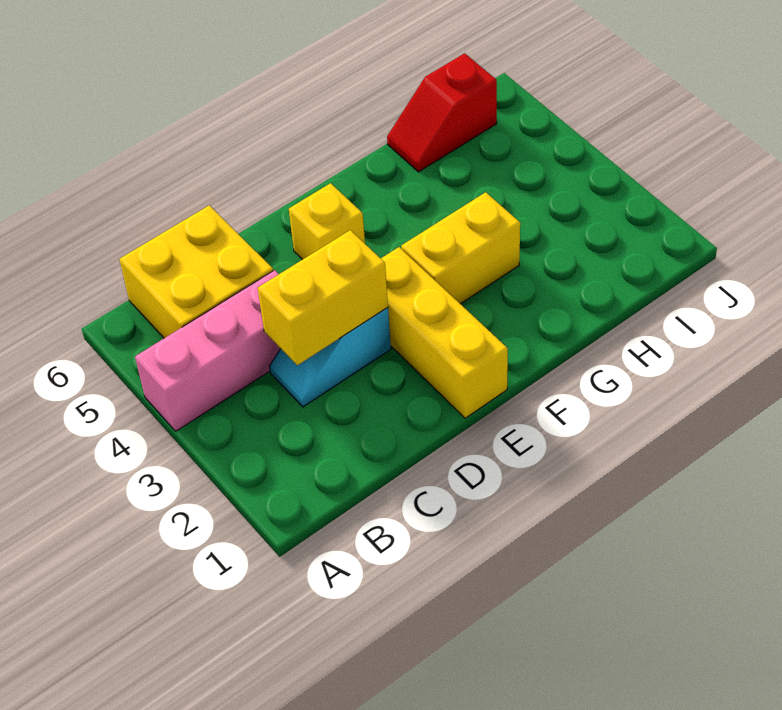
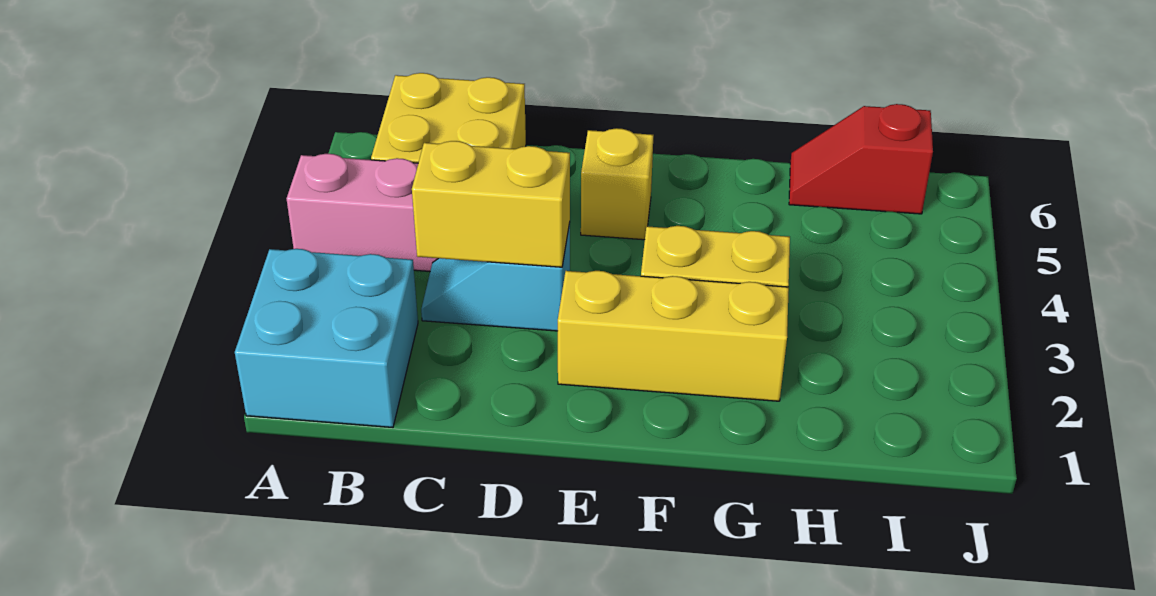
none -> cyan 2x2 brick [235,249,418,427]
yellow 1x3 brick [381,247,508,418] -> yellow 1x3 brick turned to [558,271,789,401]

